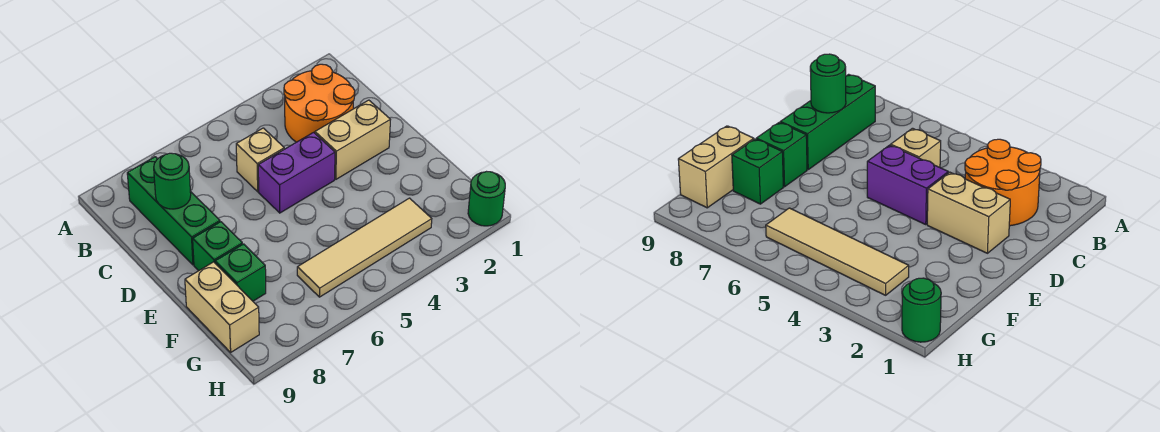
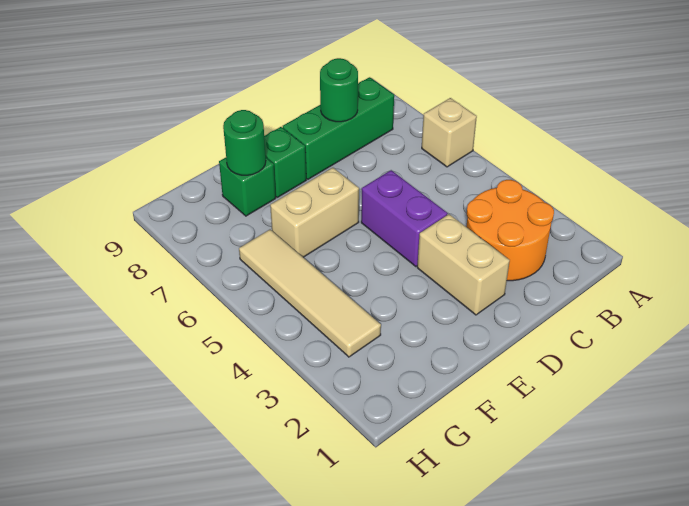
tan 1x1 brick [236,128,284,192] -> tan 1x1 brick moved to [422,98,477,167]
tan 1x2 brick [185,262,259,352] -> tan 1x2 brick moved to [270,168,359,257]
green 1x1 round brick [468,172,505,226] -> green 1x1 round brick moved to [223,110,266,175]

